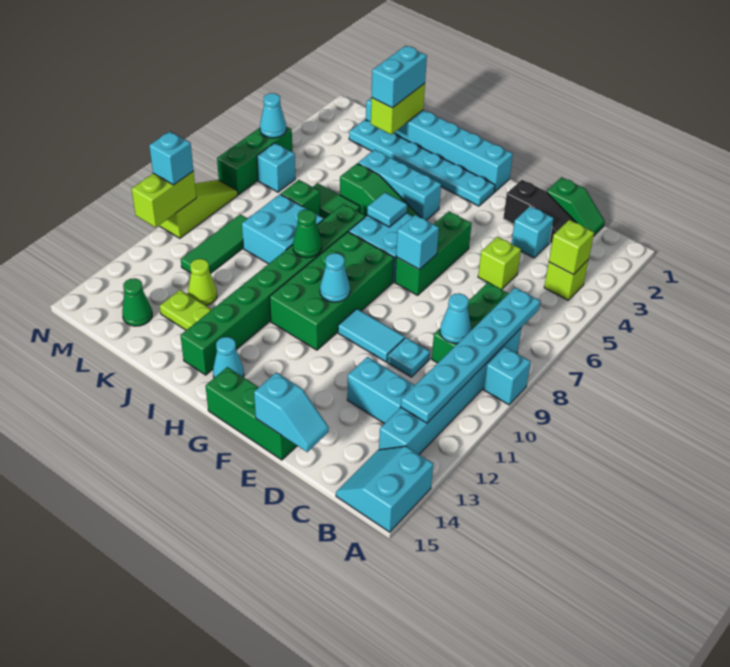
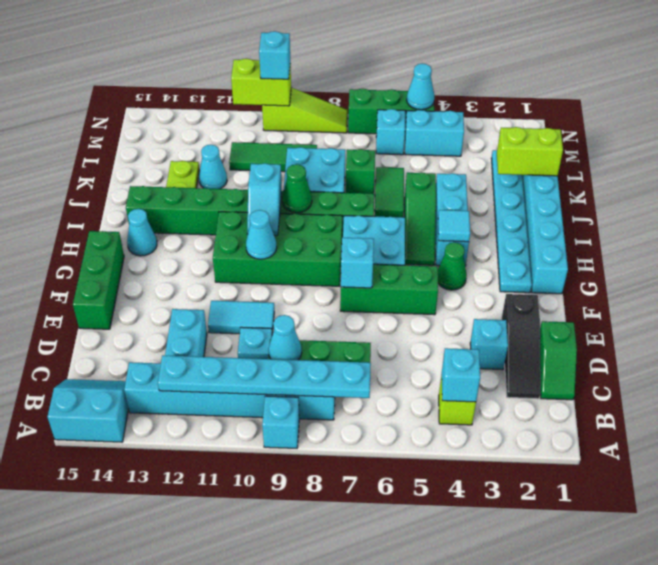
lime 1x1 brick [549,220,594,275] -> cyan 1x1 brick [442,348,480,402]
lime 1x1 brick [478,237,521,289] -> none
cyan 1x2 slope [254,372,329,452] -> cyan 1x2 slope moved to [247,163,282,236]
cyan 1x2 tile [338,309,405,362] -> cyan 1x2 tile turned to [208,301,274,334]
cyan 1x1 tile [367,193,407,227] -> cyan 1x1 tile moved to [438,210,470,242]
cyan 1x2 brick [371,46,427,108] -> cyan 1x2 brick moved to [405,110,464,156]
lime 1x1 cone [188,259,217,305] -> cyan 1x1 cone [199,145,227,189]
green 1x1 cone [122,278,152,326] -> green 1x1 cone moved to [438,242,467,290]

